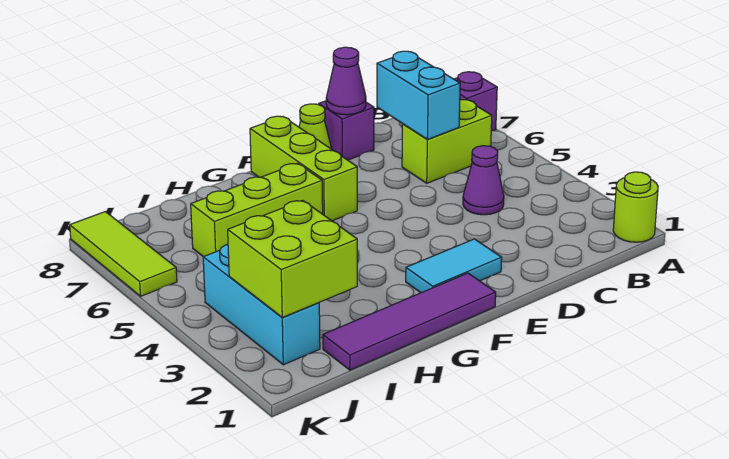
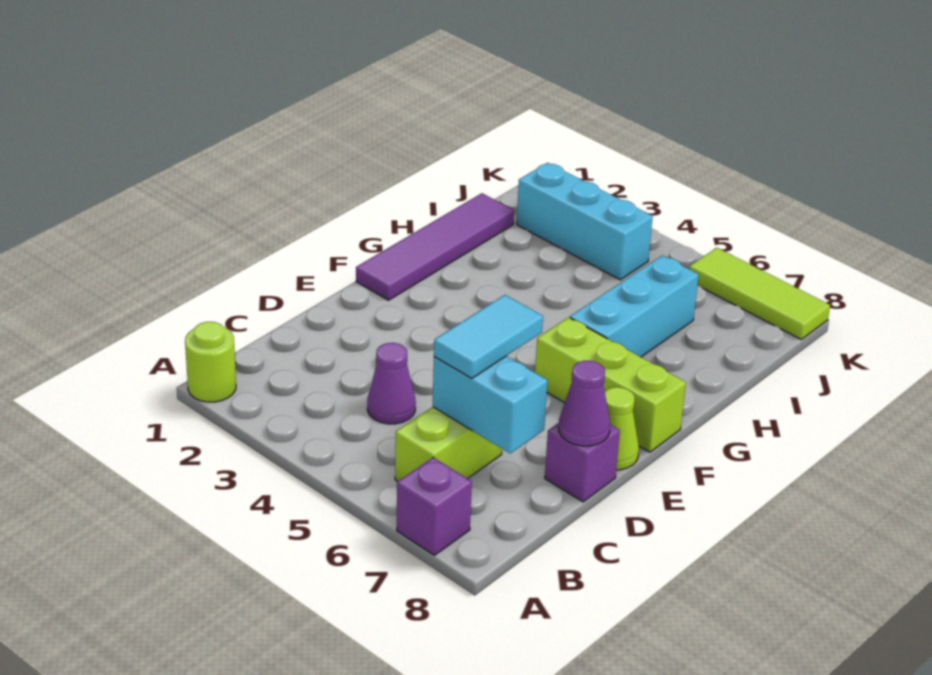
cyan 1x2 tile [406,239,502,293] -> cyan 1x2 tile moved to [434,295,543,378]
lime 1x3 brick [191,163,323,257] -> cyan 1x3 brick [570,255,699,357]
lime 2x2 brick [228,200,357,317] -> none

